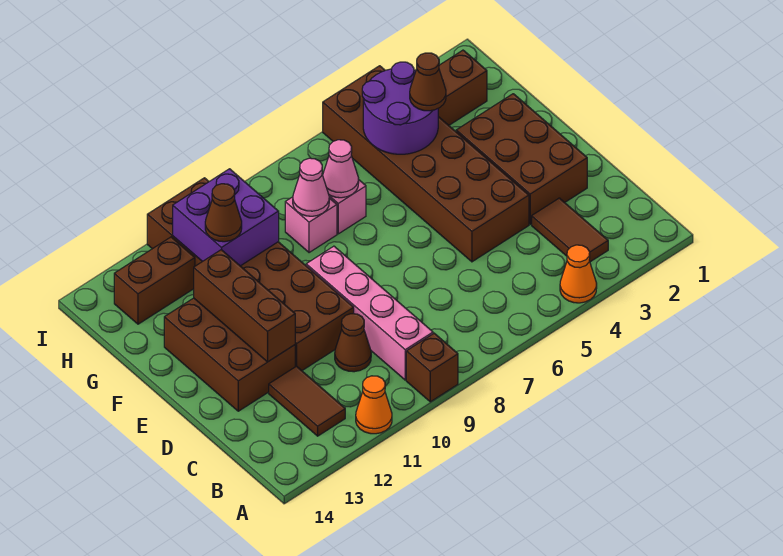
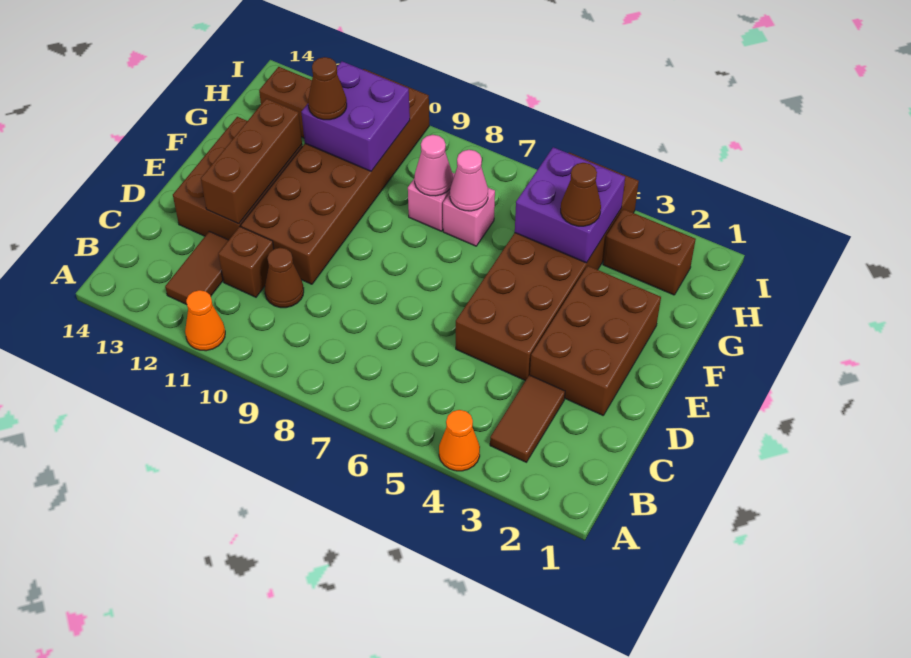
brown 1x1 brick [406,333,458,402] -> brown 1x1 brick moved to [218,226,274,297]
pink 1x4 brick [306,246,433,380] -> none
purple 2x2 round brick [362,62,438,154] -> purple 2x2 brick [515,147,625,263]

